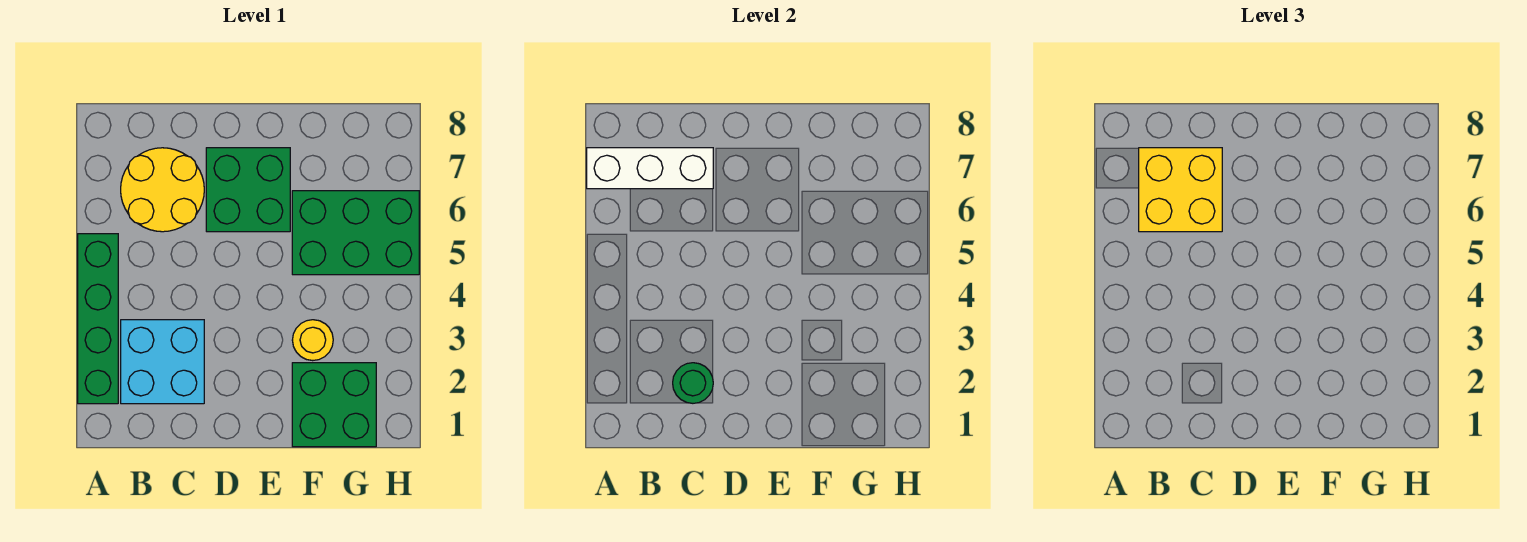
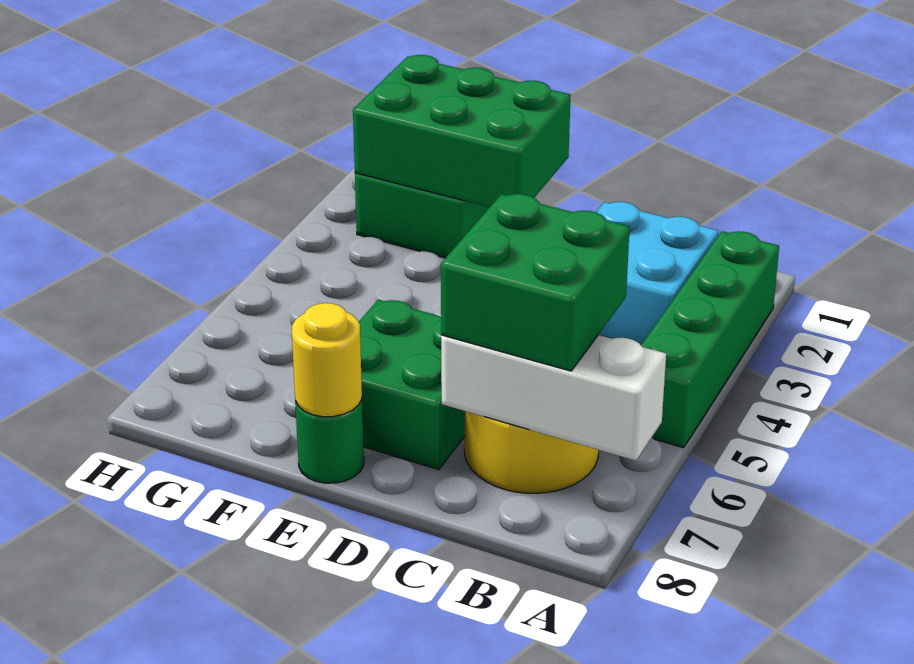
yellow 2x2 brick [1139,148,1222,232] -> green 2x2 brick [441,194,630,371]
green 1x1 round brick [673,363,713,403] -> green 1x1 round brick moved to [295,400,364,483]
yellow 1x1 round brick [292,320,333,361] -> yellow 1x1 round brick moved to [292,303,362,417]
green 2x3 brick [292,191,419,275] -> green 2x3 brick moved to [353,55,571,207]

